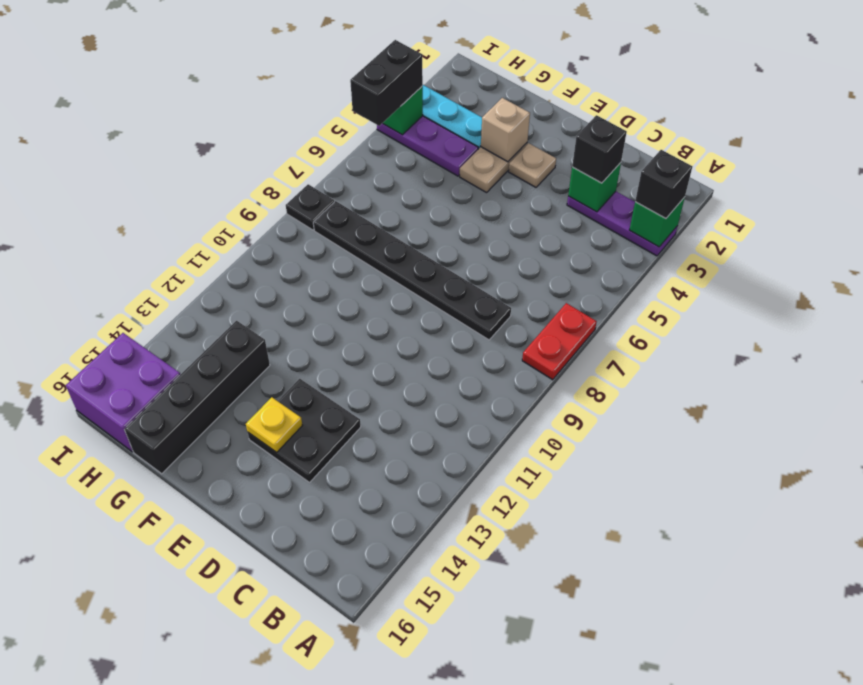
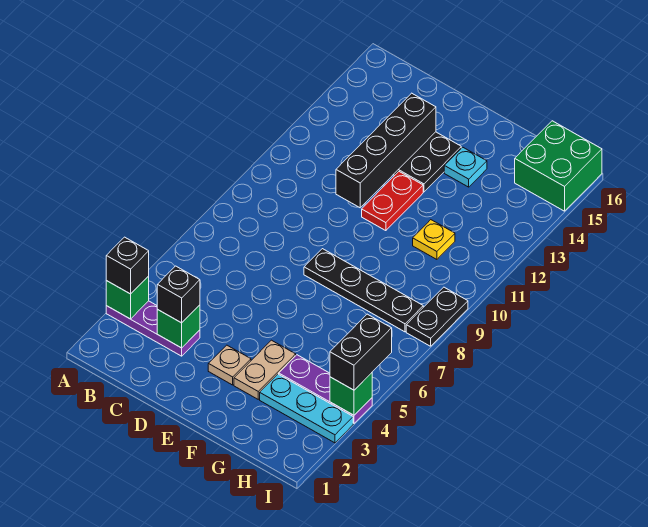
red 1x2 plate [522,303,597,380] -> red 1x2 plate moved to [362,172,423,231]
black 1x6 plate [313,201,511,340] -> black 1x4 plate [304,249,423,332]
yellow 1x1 plate [246,397,302,452] -> yellow 1x1 plate moved to [413,220,455,259]
tan 1x1 brick [481,98,530,162] -> none
none -> cyan 1x1 plate [444,147,487,187]
black 1x4 brick [124,321,270,474] -> black 1x4 brick moved to [336,93,436,208]
purple 2x2 brick [66,333,180,452] -> green 2x2 brick [515,121,602,211]
black 1x1 plate [286,184,334,230] -> black 1x2 plate [406,287,468,346]

